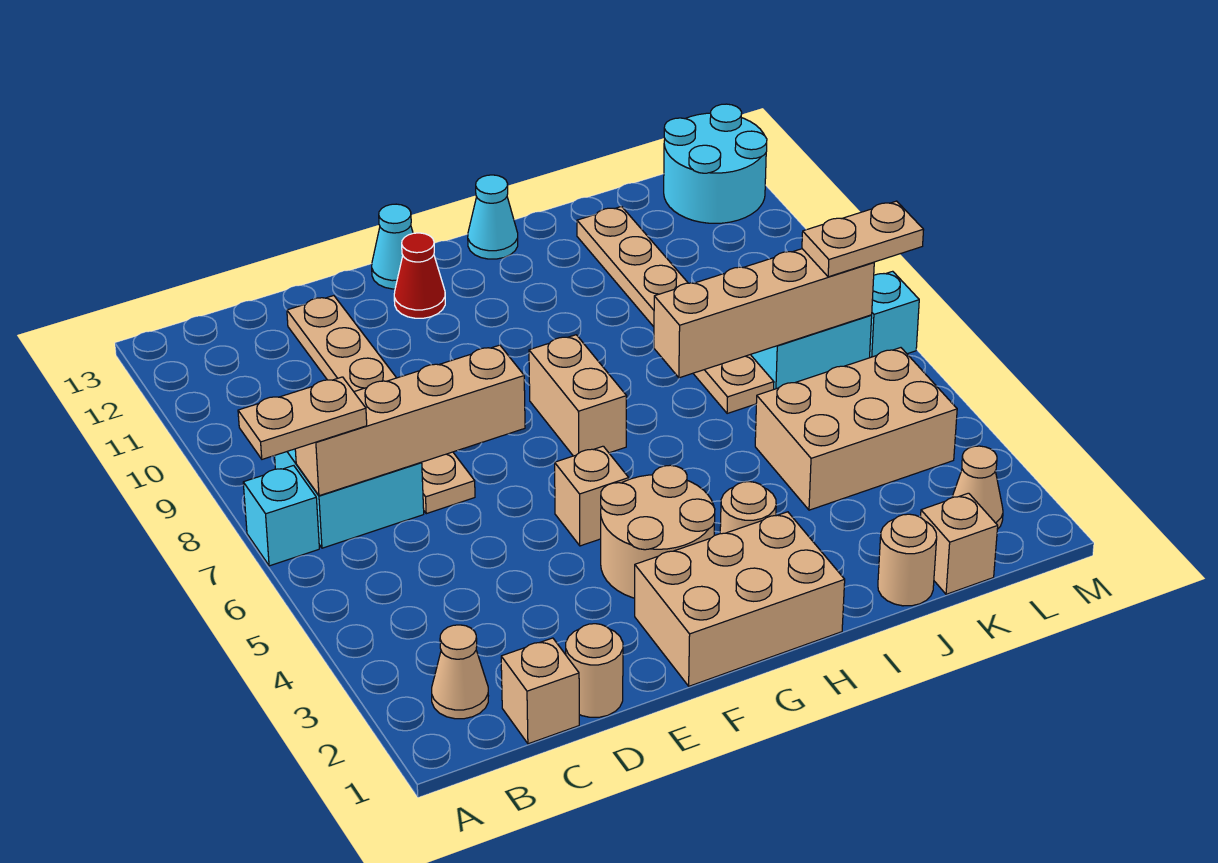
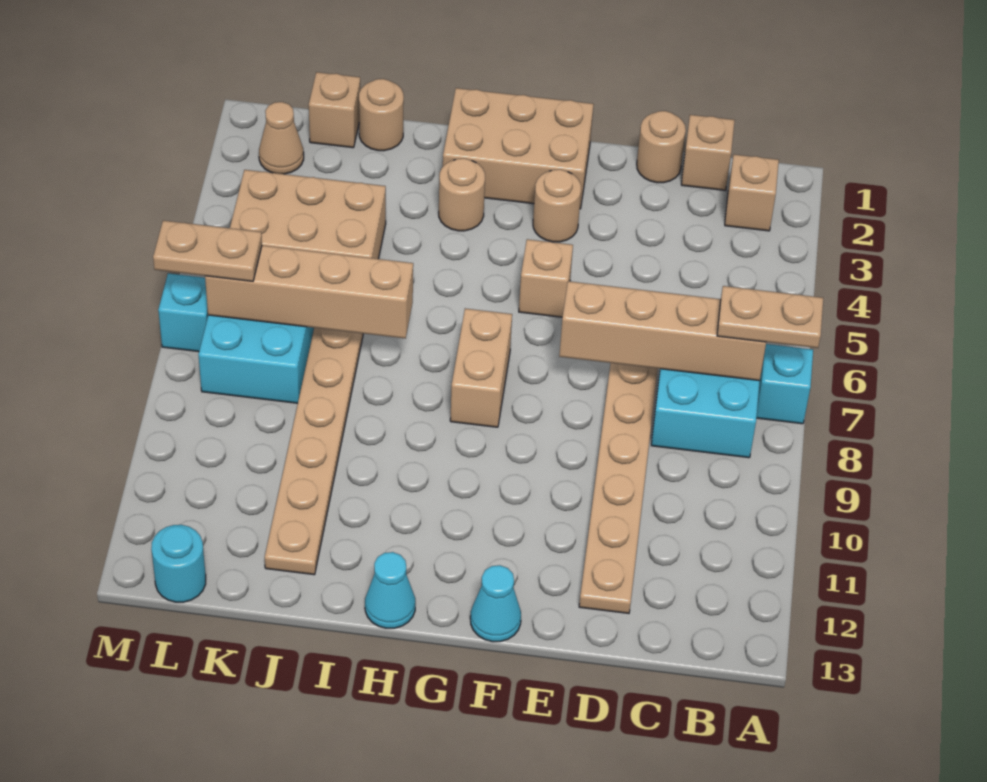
tan 1x1 cone [432,625,488,719] -> tan 1x1 brick [725,154,779,231]
tan 2x2 round brick [601,465,715,598] -> tan 1x1 round brick [533,169,581,242]
red 1x1 cone [394,233,445,318] -> none
cyan 2x2 round brick [664,104,767,223] -> cyan 1x1 round brick [151,525,206,602]

